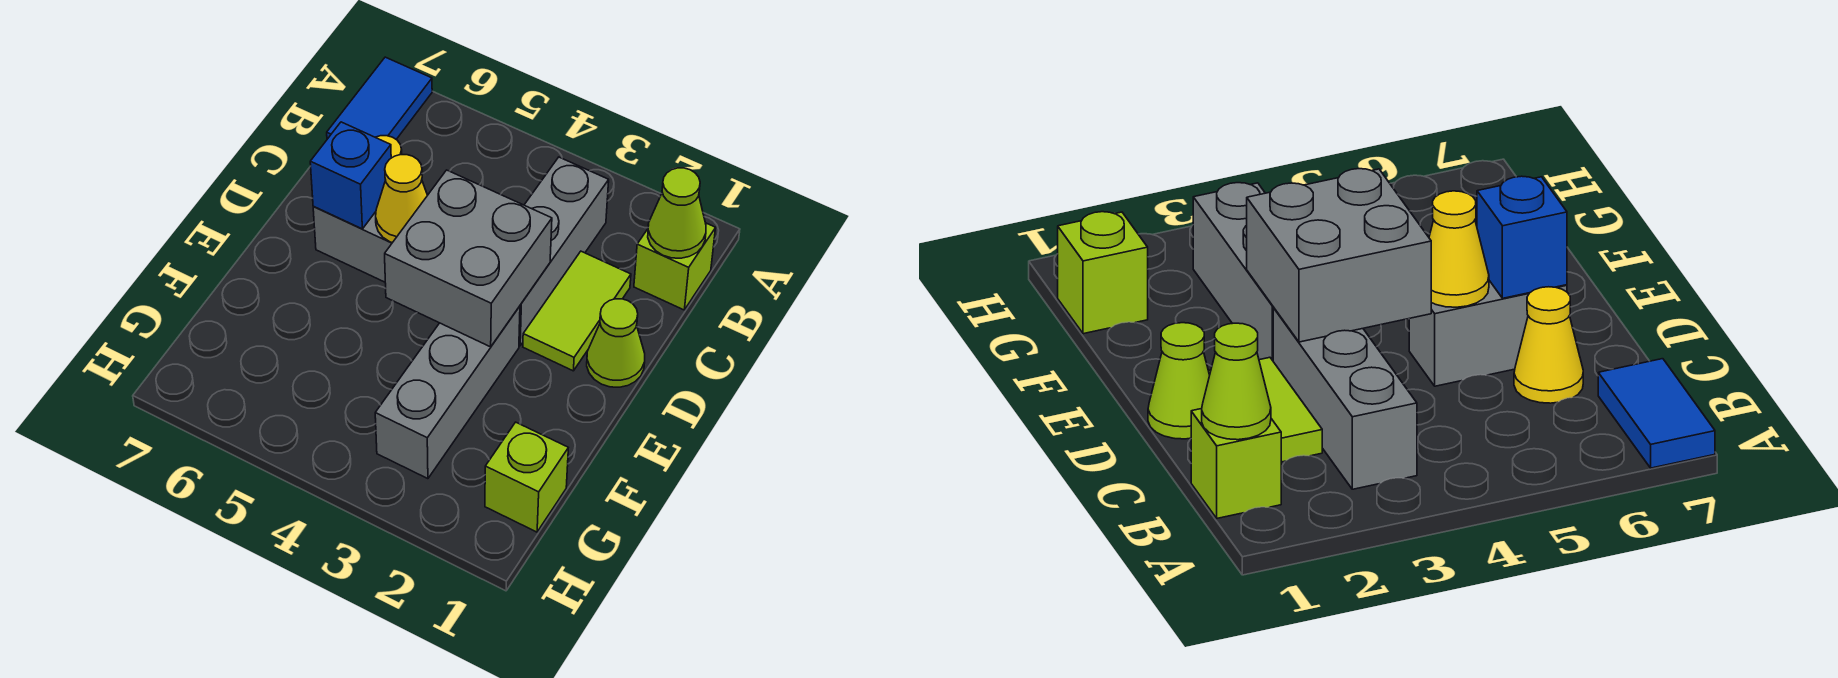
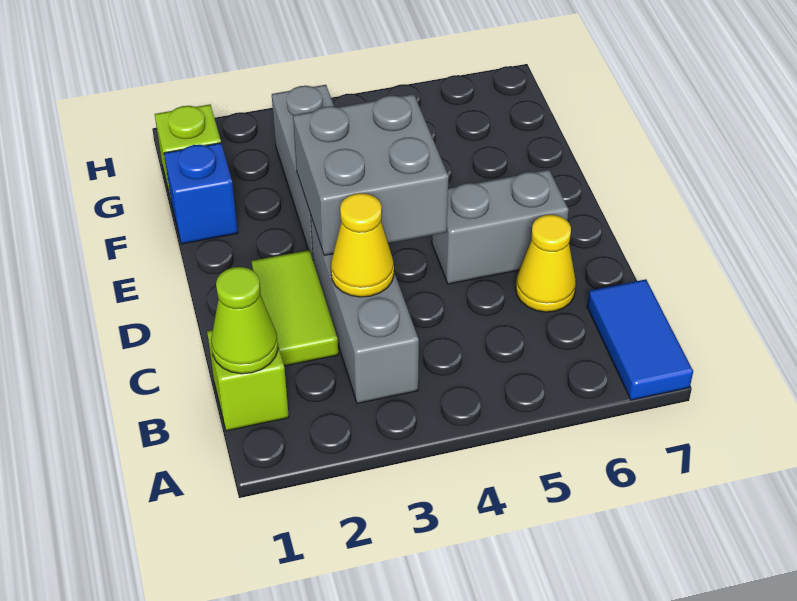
lime 1x1 cone [587,299,645,387] -> none
yellow 1x1 cone [376,155,428,243] -> yellow 1x1 cone moved to [331,193,394,297]
blue 1x1 brick [310,122,391,229] -> blue 1x1 brick moved to [164,143,238,244]

